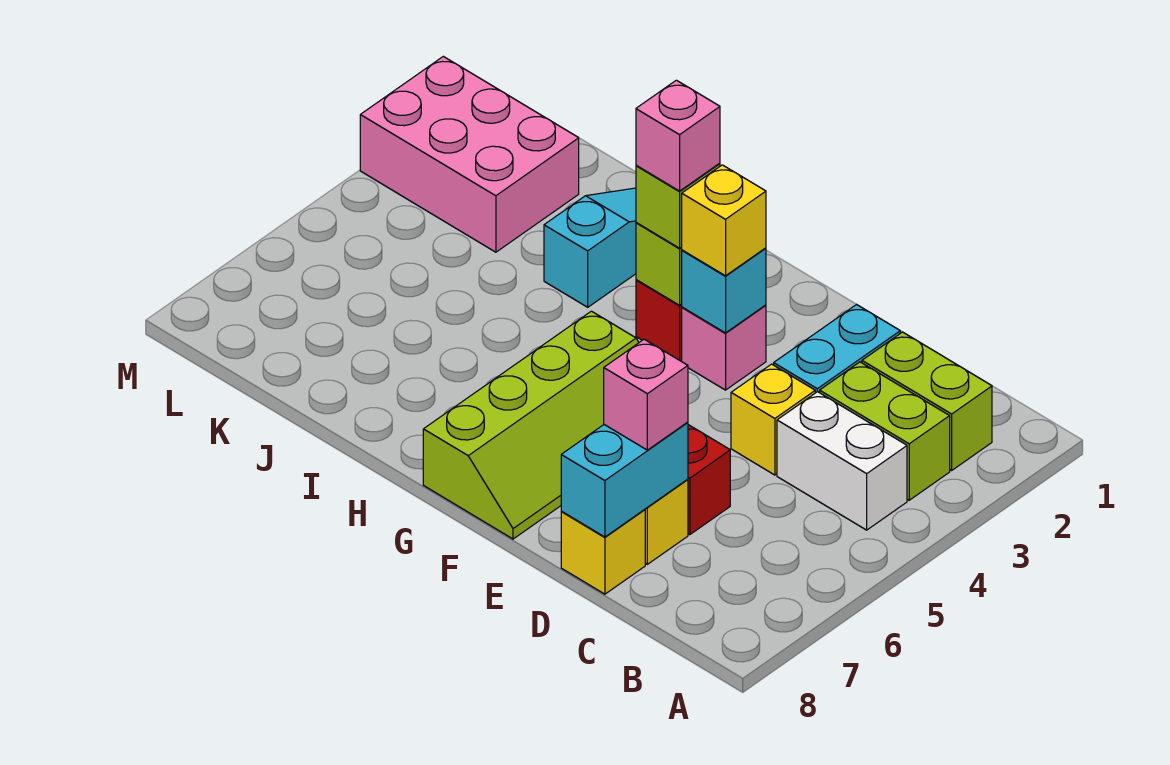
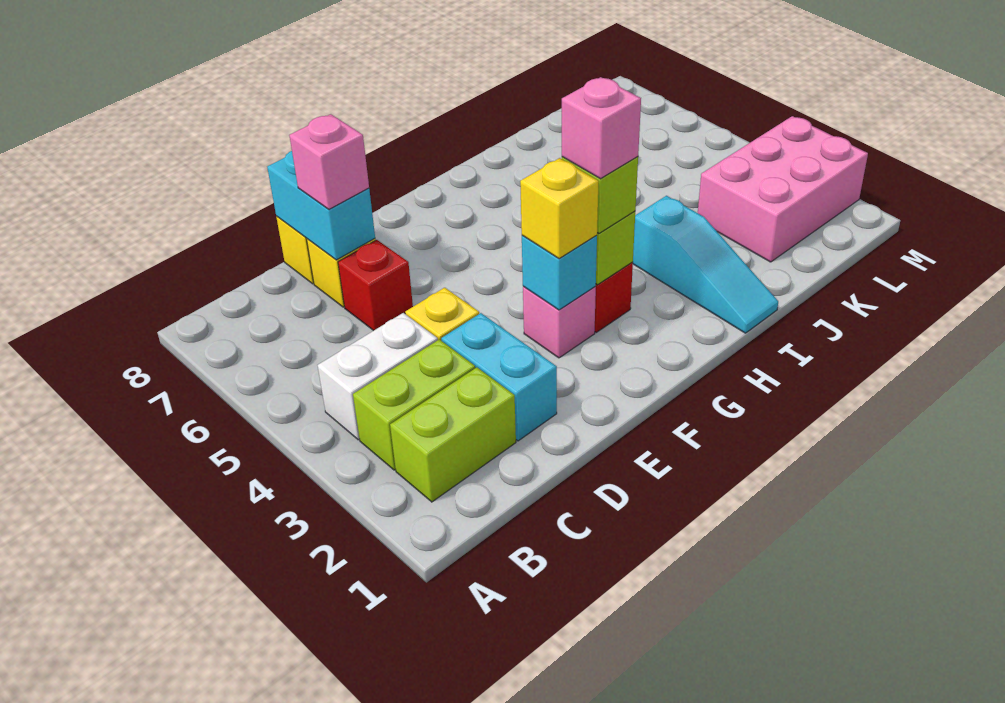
lime 2x4 slope [423,311,639,539] -> none

